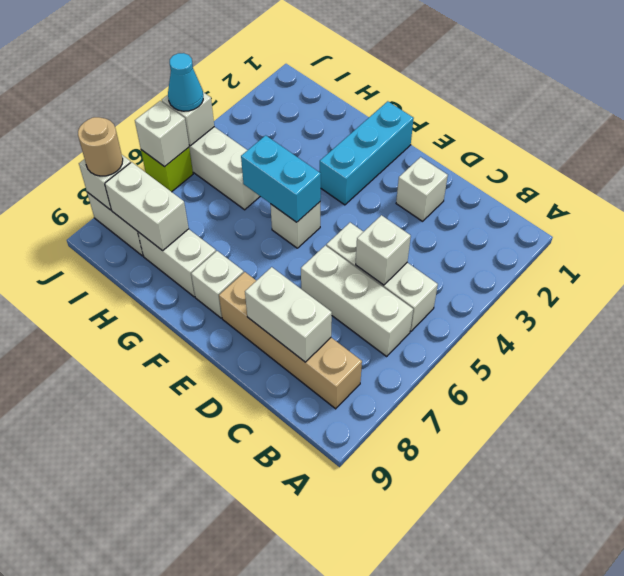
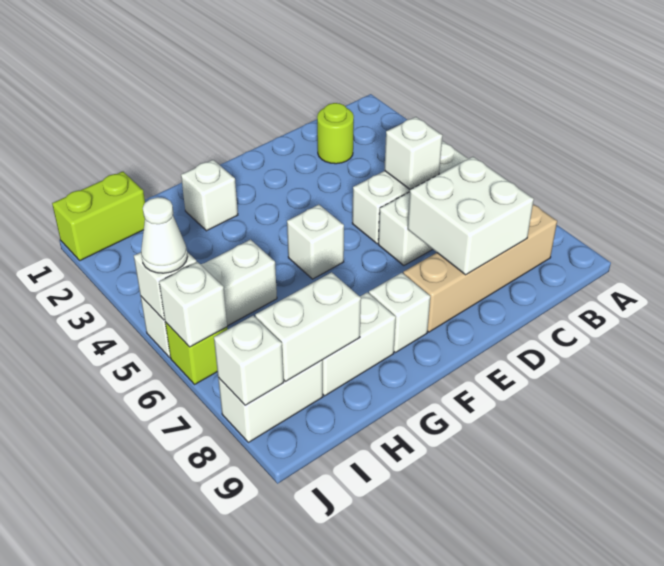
none -> lime 1x1 round brick [317,103,354,164]
white 1x2 brick [245,267,332,362] -> white 2x2 brick [408,157,534,275]
white 1x1 brick [396,157,448,221] -> white 1x1 brick moved to [181,160,238,231]
cyan 1x3 brick [320,101,414,205] -> none
cyan 1x2 brick [241,135,321,222] -> none
none -> lime 1x2 brick [52,171,145,261]
cyan 1x1 cone [168,53,203,111] -> white 1x1 cone [141,197,188,273]
tan 1x1 round brick [78,117,123,176] -> none

